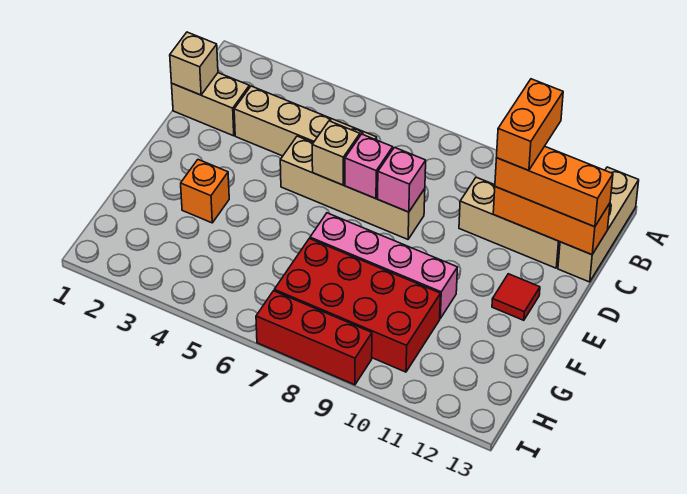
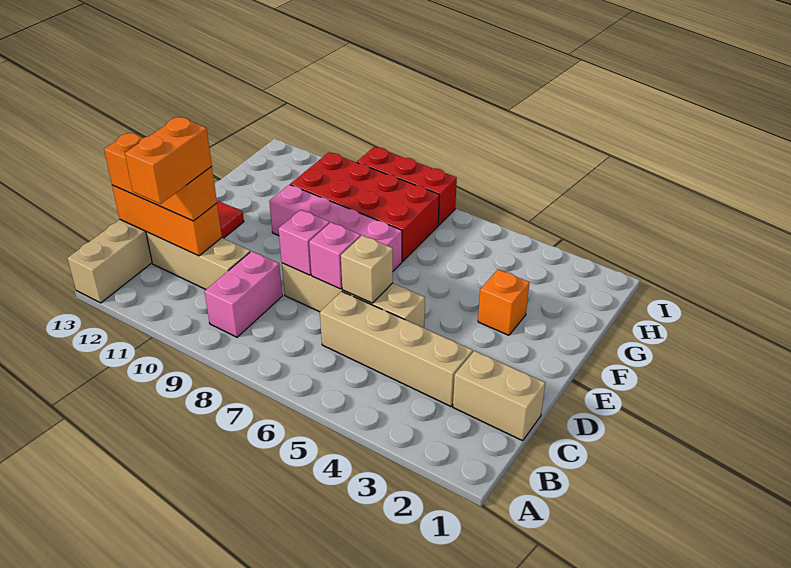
none -> pink 1x2 brick [204,251,282,337]
tan 1x1 brick [170,32,218,95] -> none

